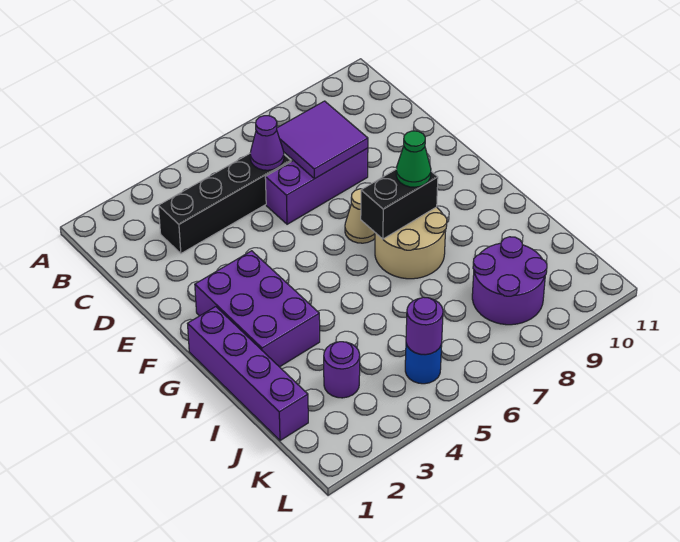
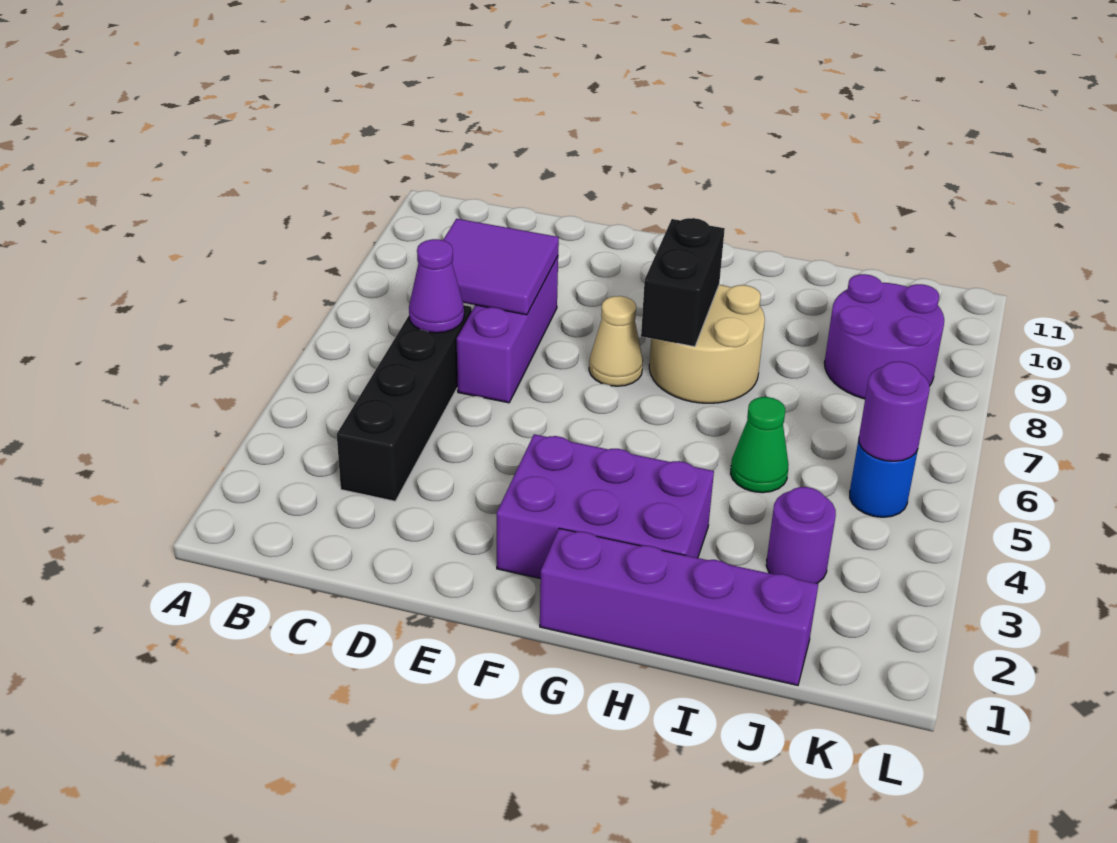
green 1x1 cone [396,131,431,187] -> green 1x1 cone moved to [731,397,788,493]

